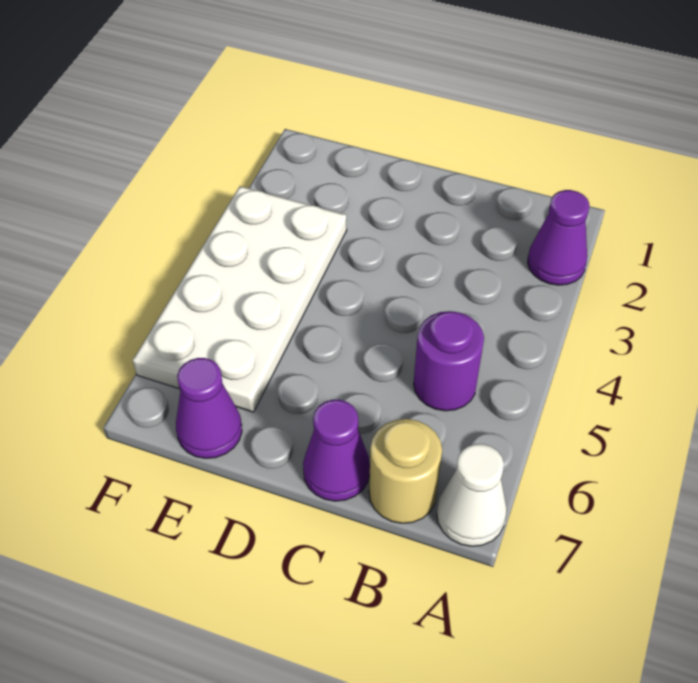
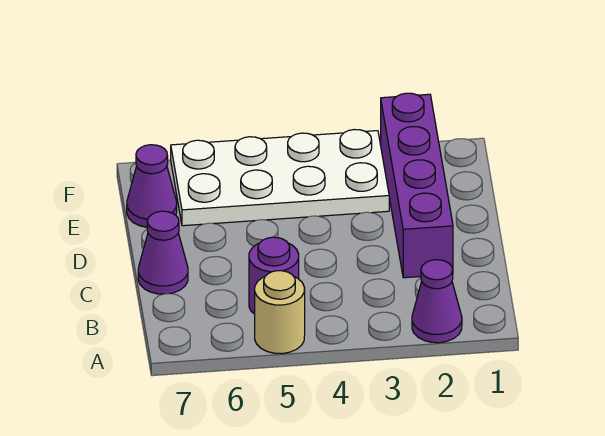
white 1x1 cone [437,444,507,546] -> none
tan 1x1 round brick [369,419,442,523] -> tan 1x1 round brick moved to [255,271,305,354]
none -> purple 1x4 brick [381,93,453,278]

